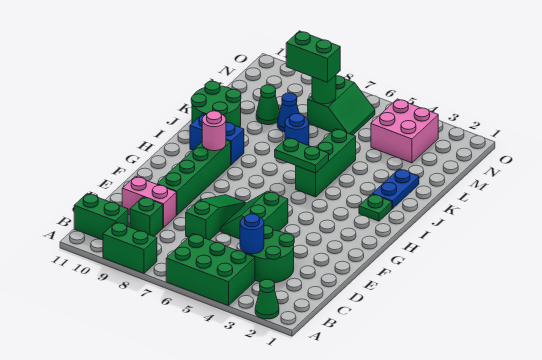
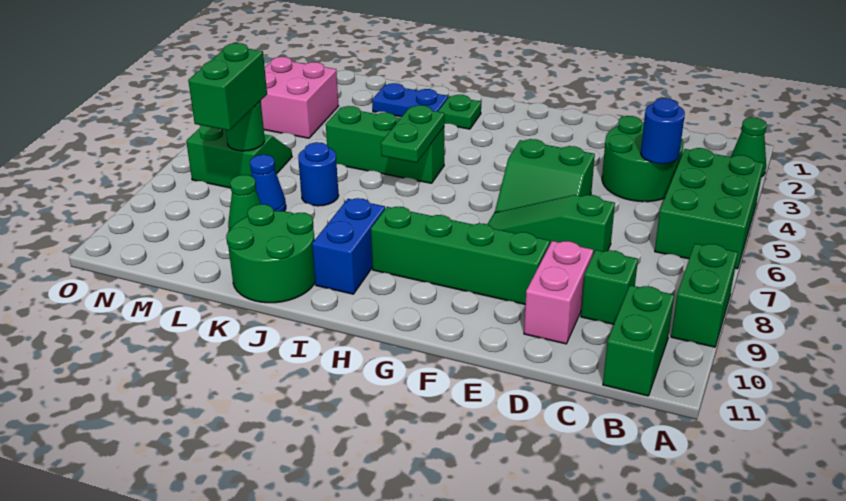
pink 1x1 round brick [202,111,226,151] -> none

